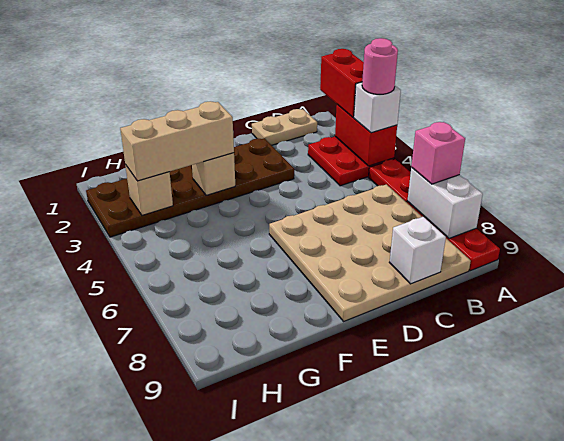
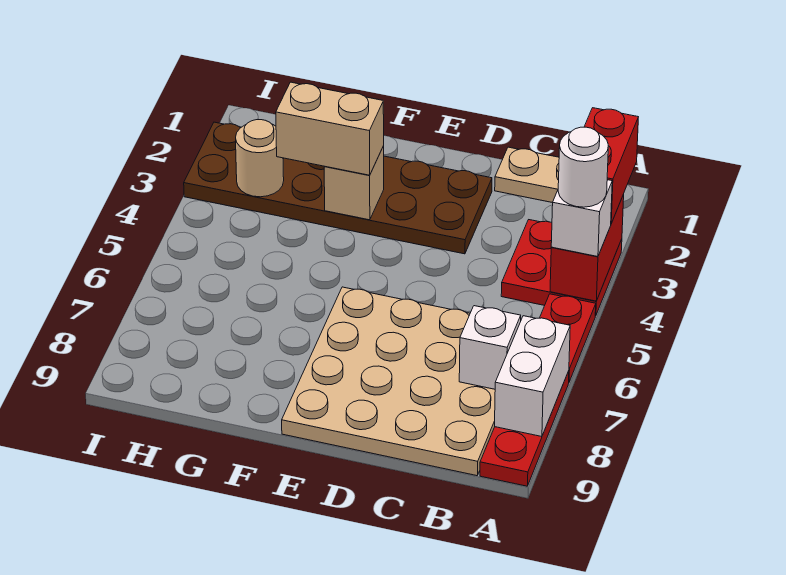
pink 1x1 round brick [362,38,398,94] -> white 1x1 round brick [558,127,608,207]
pink 1x1 brick [411,122,465,184] -> none
white 1x1 brick [389,217,446,284] -> white 1x1 brick moved to [459,306,521,389]
tan 1x3 brick [120,101,234,181] -> tan 1x2 brick [276,82,384,175]
tan 1x1 brick [125,165,173,216] -> tan 1x1 round brick [236,120,284,197]

